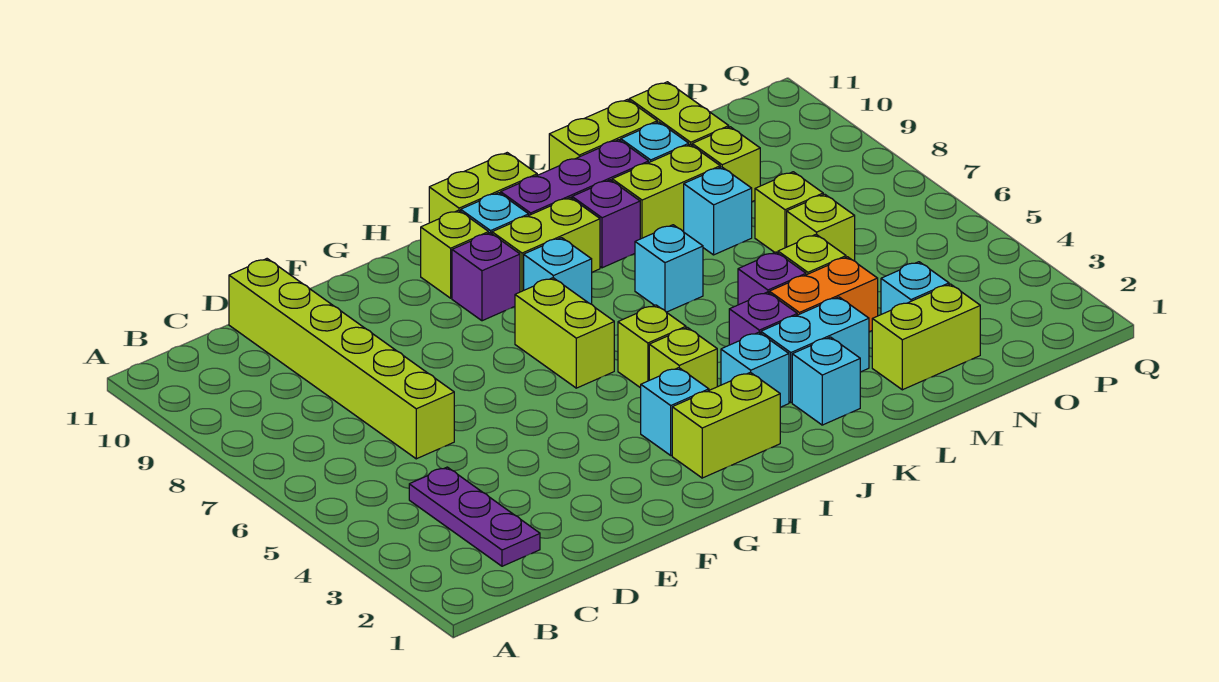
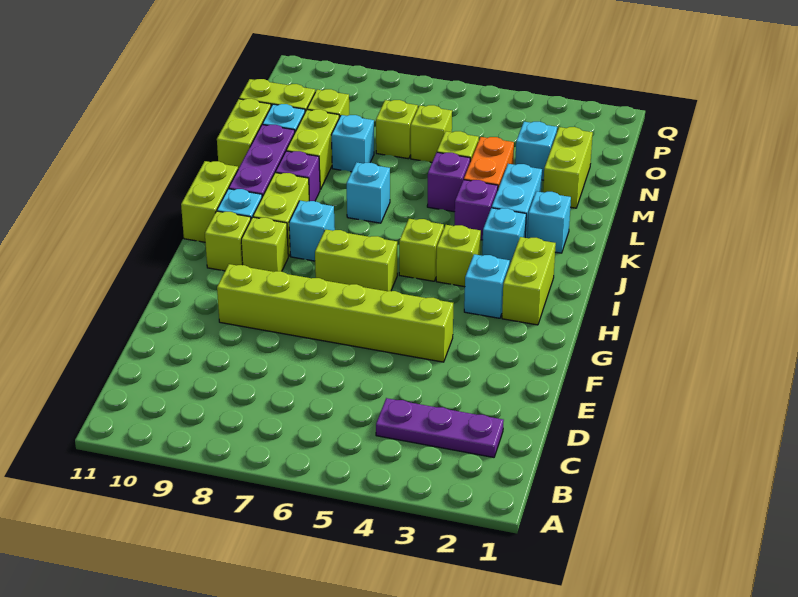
lime 1x6 brick [229,259,454,459] -> lime 1x6 brick moved to [217,264,453,362]
purple 1x1 brick [452,233,520,321] -> lime 1x1 brick [241,217,288,272]

